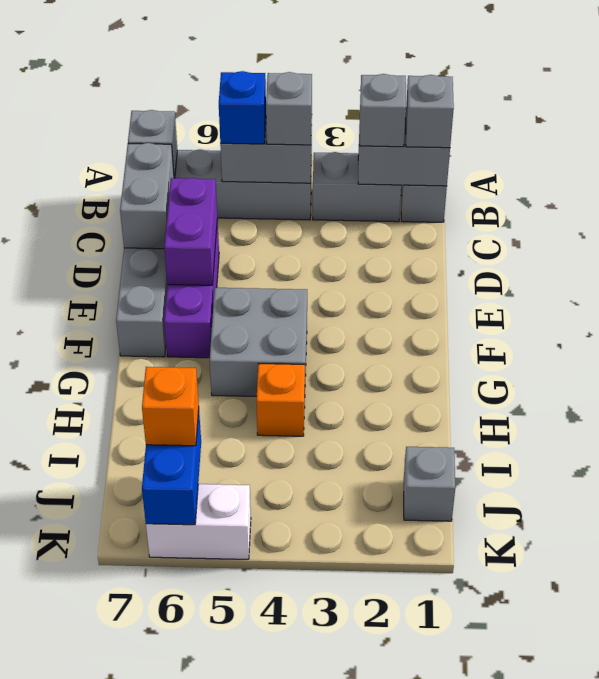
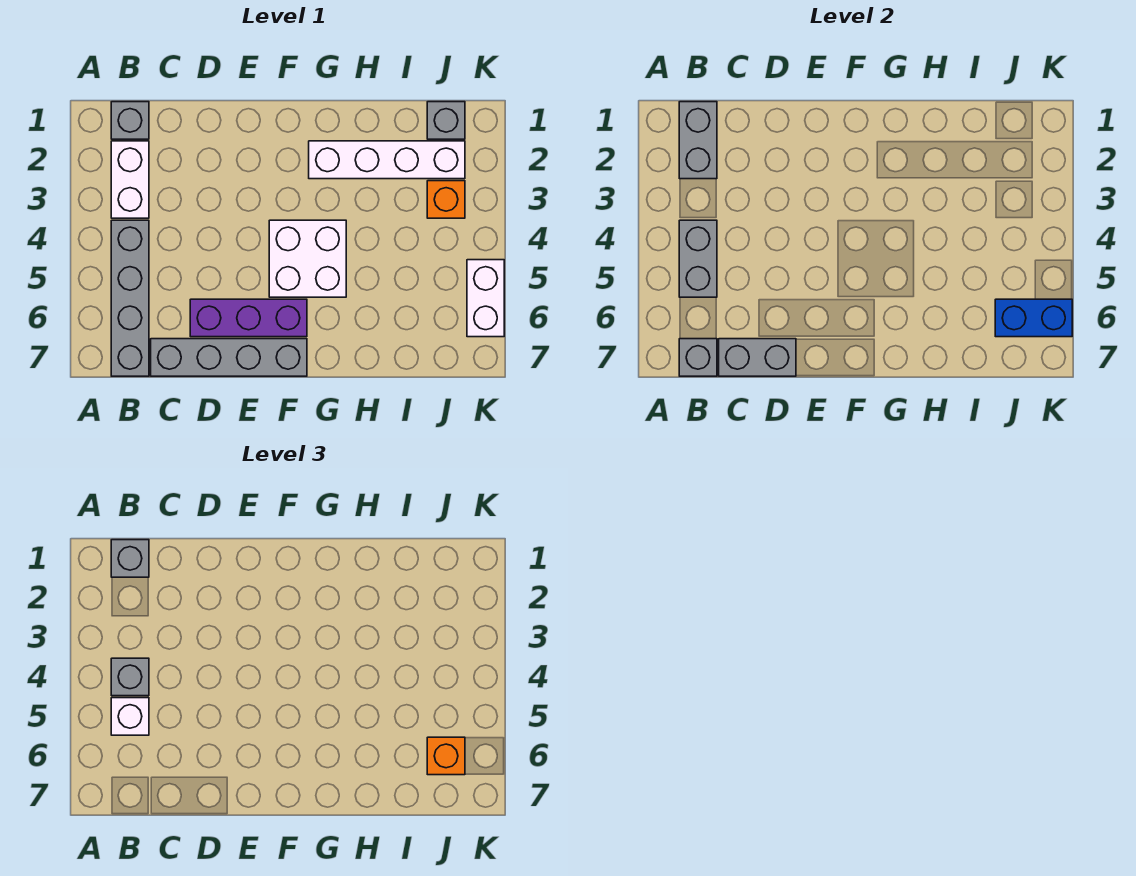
grey 1x2 brick [313,152,401,222] -> white 1x2 brick [111,141,149,218]
grey 1x1 brick [360,74,406,147] -> none
blue 1x1 brick [219,71,266,144] -> white 1x1 brick [111,698,149,735]
purple 1x2 brick [164,178,217,285] -> none
grey 2x2 brick [210,288,307,396] -> white 2x2 brick [269,220,346,297]
none -> white 1x4 brick [309,141,465,179]
orange 1x1 brick [256,364,305,436] -> orange 1x1 brick moved to [427,181,465,218]

